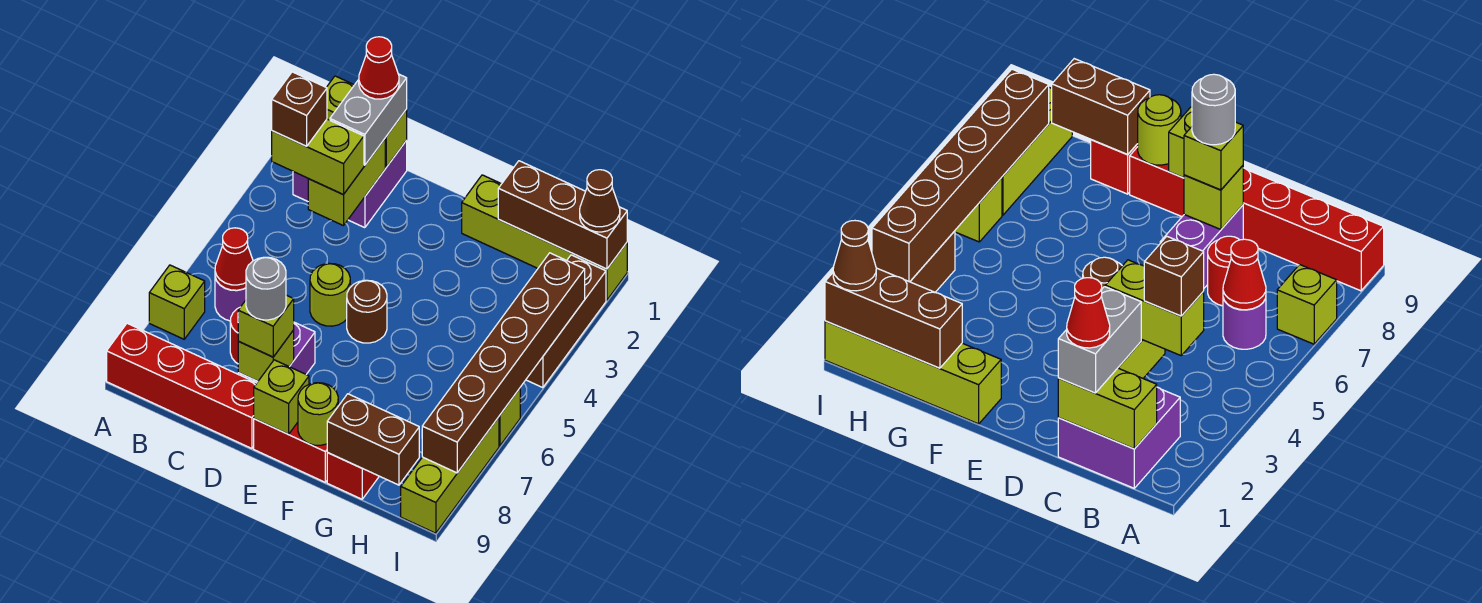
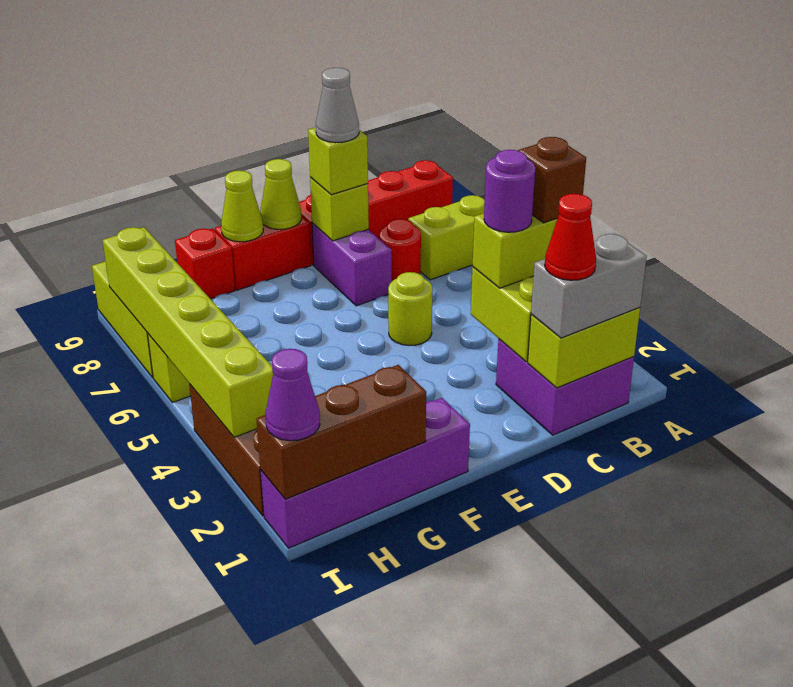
lime 1x1 brick [149,265,205,339] -> lime 1x2 brick [408,195,485,280]
purple 1x1 round brick [215,278,246,321] -> purple 1x1 round brick moved to [484,150,535,232]
red 1x1 cone [215,228,253,290] -> none
grey 1x2 brick [330,74,407,165] -> grey 1x2 brick turned to [531,234,647,338]
grey 1x1 round brick [246,257,286,320] -> grey 1x1 cone [316,68,359,143]
brown 1x1 round brick [347,280,387,343] -> none
lime 1x1 brick [254,360,309,434] -> lime 1x1 cone [260,159,302,229]
lime 1x4 brick [462,175,627,300] -> purple 1x4 brick [260,398,470,548]
lime 1x1 round brick [298,383,338,445] -> lime 1x1 cone [221,170,263,242]
brown 1x2 brick [327,394,419,485] -> none
brown 1x1 cone [580,170,620,232] -> purple 1x1 cone [266,349,320,441]
brown 1x6 brick [422,253,585,473] -> lime 1x6 brick [103,227,273,437]

